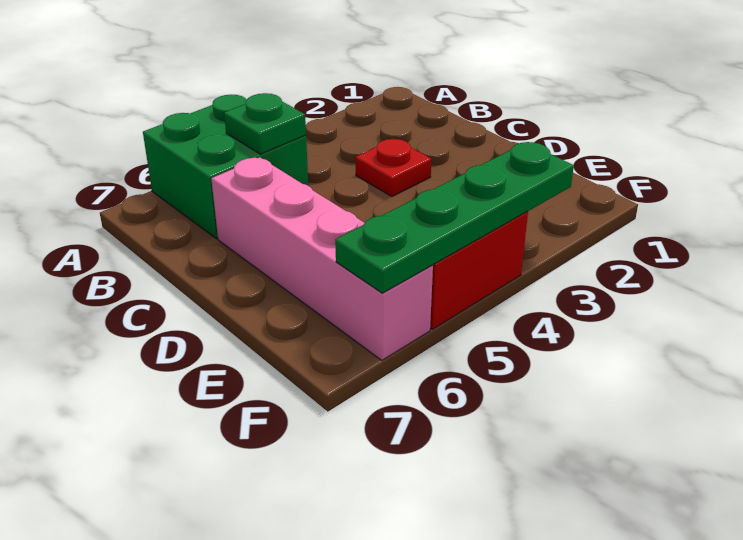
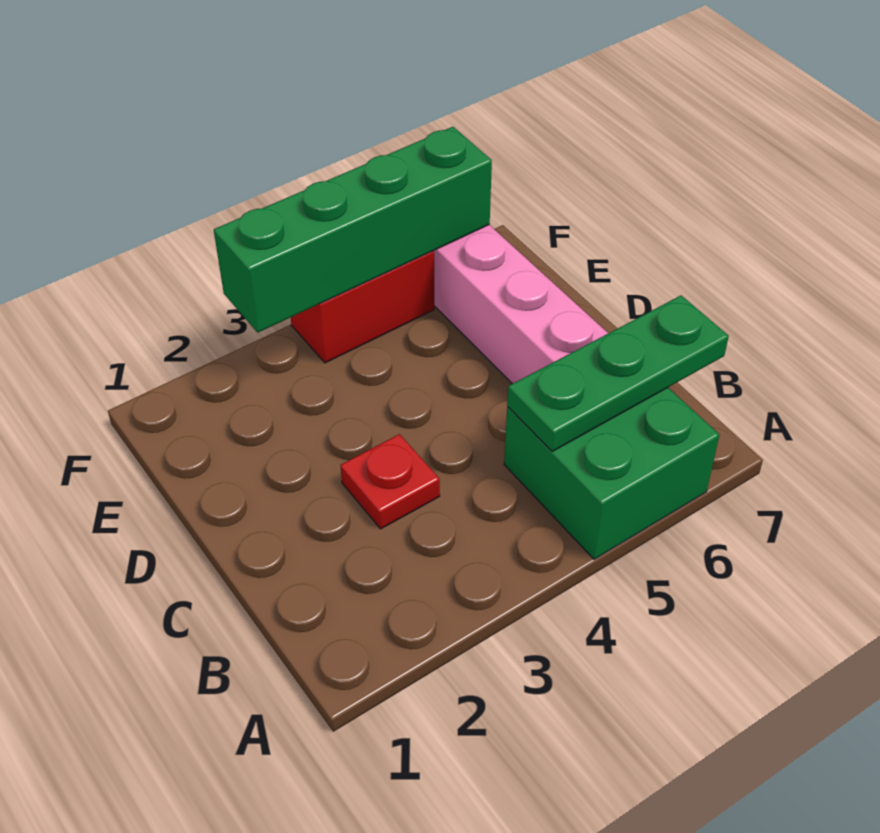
green 1x1 plate [224,93,306,154] -> green 1x3 plate [507,296,729,452]
green 1x4 plate [335,142,574,293] -> green 1x4 brick [214,127,492,332]

